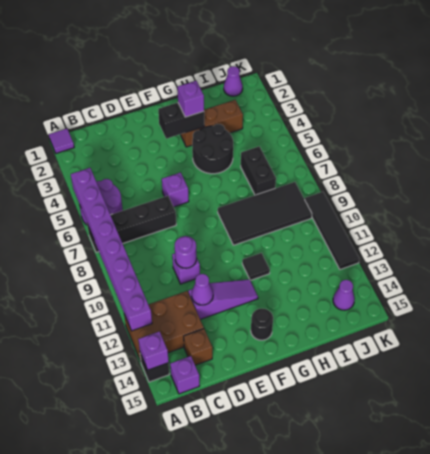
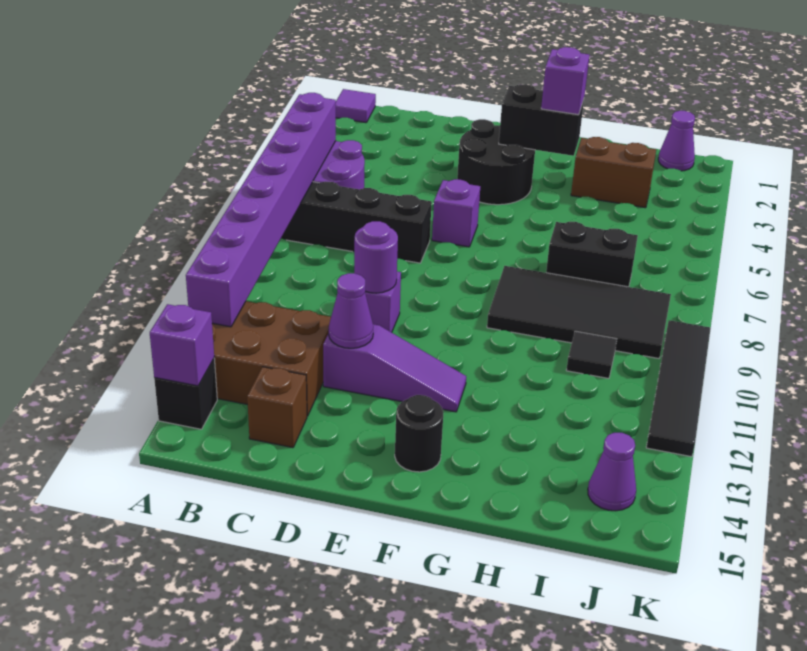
purple 1x1 brick [170,356,199,394] -> none
brown 1x3 brick [180,100,243,147] -> brown 1x2 brick [571,137,656,208]
black 2x2 round brick [192,124,233,174] -> black 2x2 round brick moved to [457,119,535,205]
black 1x1 tile [242,253,270,280] -> black 1x1 tile moved to [566,331,617,378]
black 1x2 brick [241,146,276,195] -> black 1x2 brick turned to [546,222,638,287]

